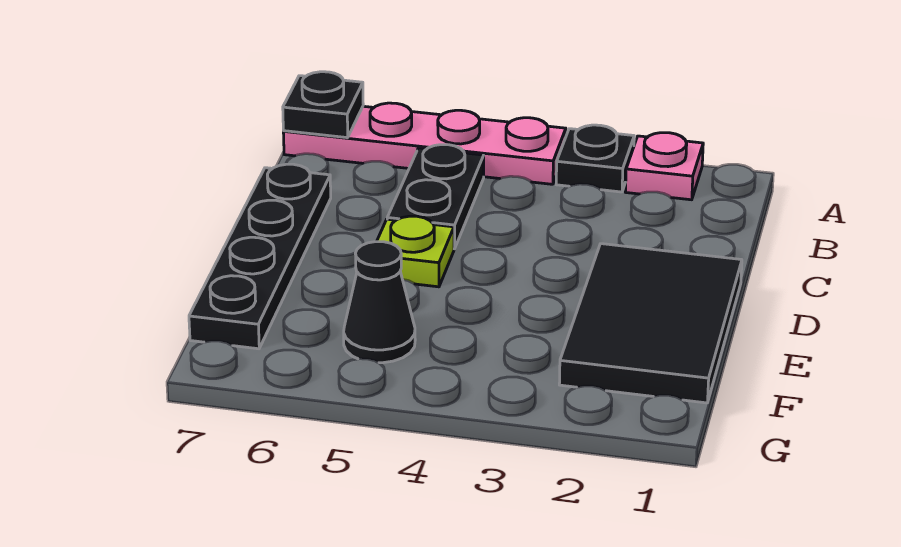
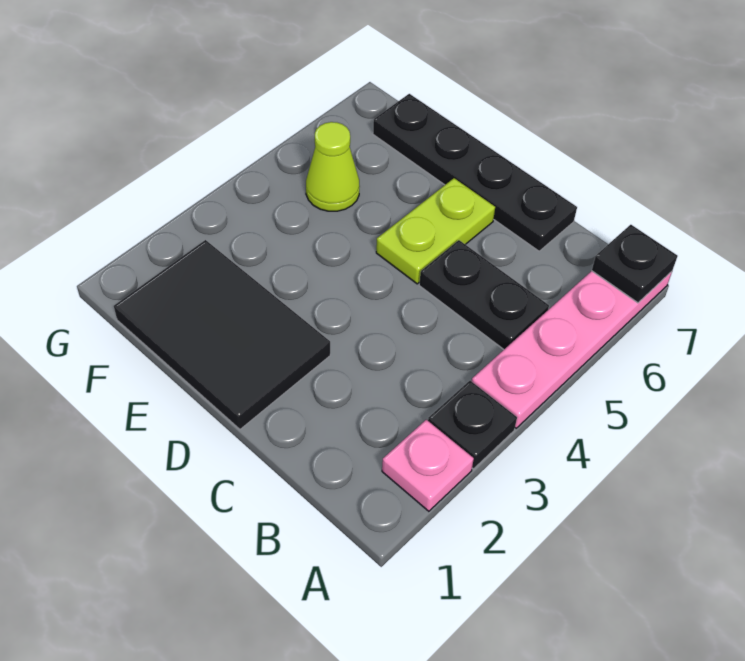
lime 1x1 plate [377,216,454,287] -> lime 1x2 plate [376,178,495,284]
black 1x1 cone [344,242,415,363] -> lime 1x1 cone [306,122,360,211]

